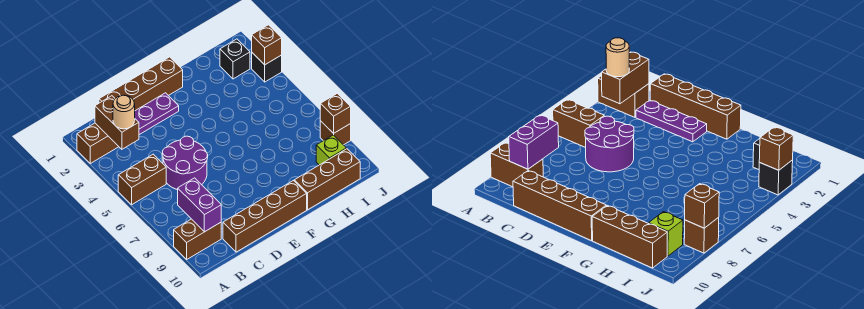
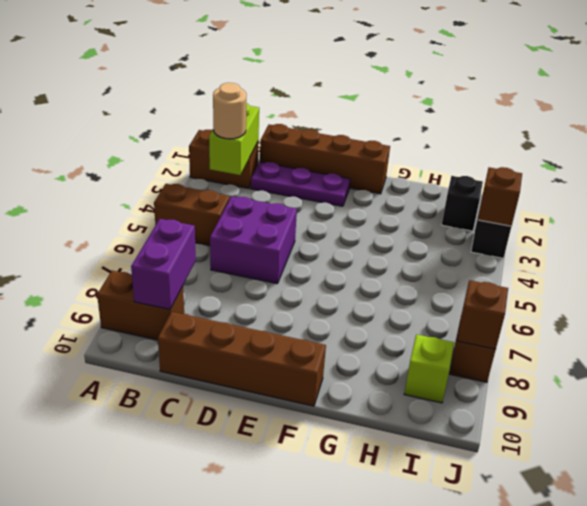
brown 1x2 brick [95,96,139,149] -> lime 1x2 brick [209,103,259,175]
purple 2x2 round brick [162,136,208,190] -> purple 2x2 brick [210,196,297,284]
brown 1x3 brick [294,149,360,210] -> none

